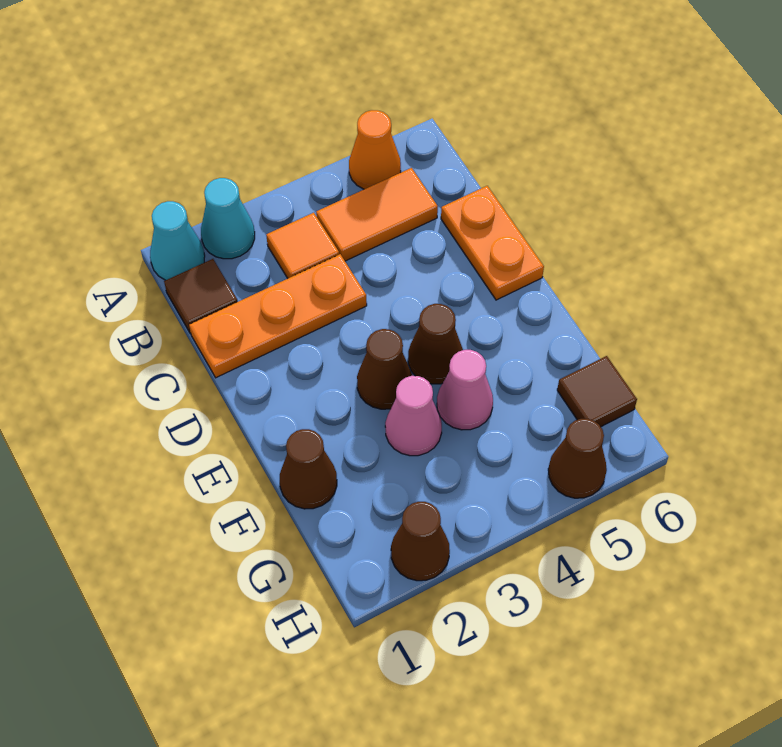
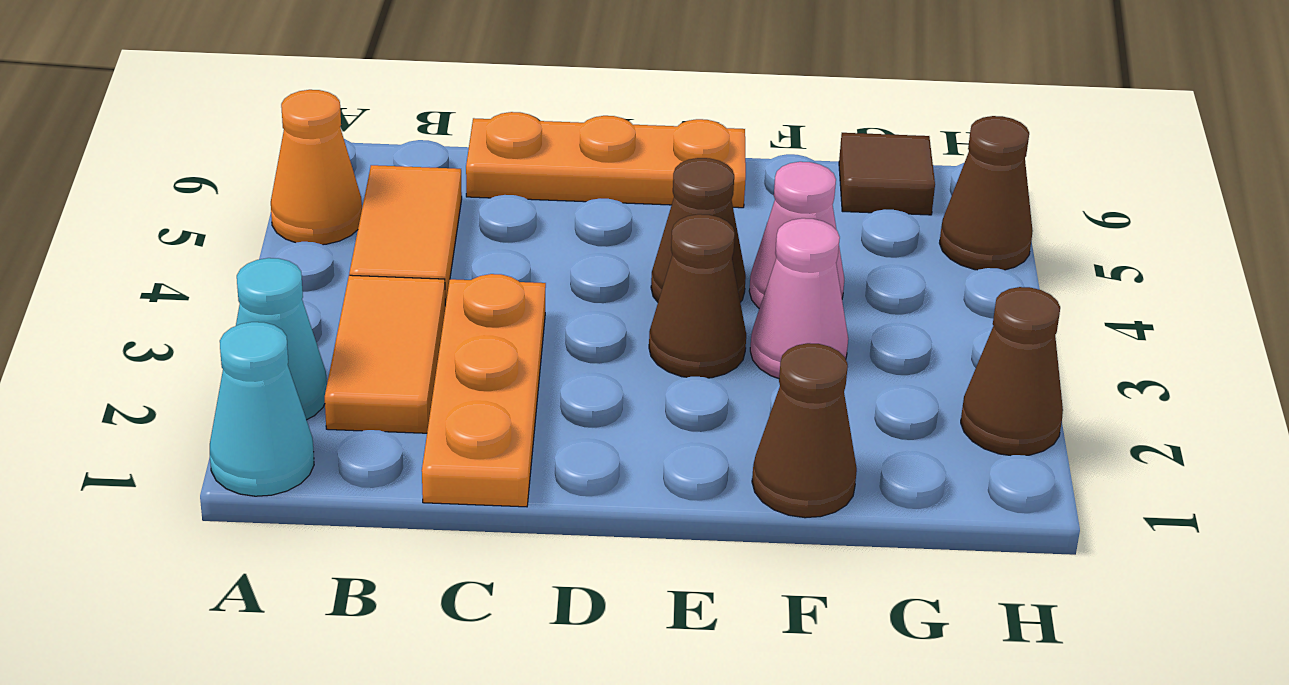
brown 1x1 tile [164,259,238,334] -> none
orange 1x1 tile [266,213,339,278] -> orange 1x2 tile [325,275,445,433]
orange 1x2 plate [441,186,544,300] -> orange 1x3 plate [466,112,746,208]

